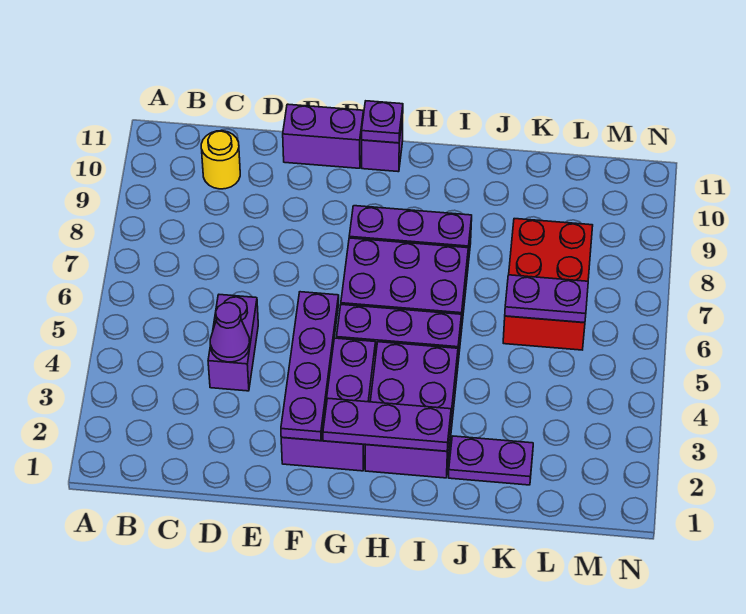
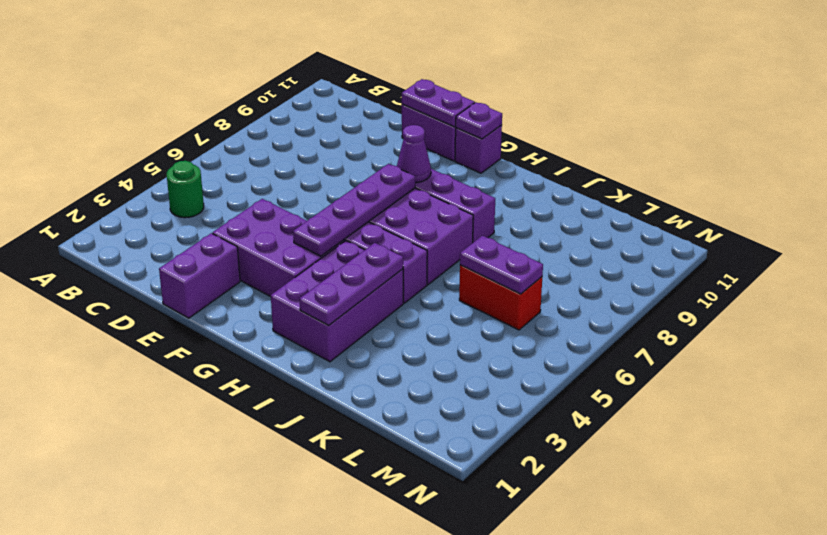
none -> green 1x1 round brick [167,161,204,218]
yellow 1x1 round brick [201,131,240,189] -> none
purple 1x2 brick [208,295,258,391] -> purple 1x2 brick moved to [159,233,240,318]
purple 1x1 cone [210,303,250,362] -> purple 1x1 cone moved to [397,125,431,183]
purple 2x3 brick [281,338,376,471] -> purple 2x3 brick turned to [213,199,345,297]
purple 1x4 plate [281,292,339,441] -> purple 1x4 plate moved to [293,164,415,256]
purple 1x3 plate [323,398,451,451] -> purple 1x3 plate turned to [300,243,403,326]
purple 1x2 plate [449,436,533,485] -> purple 1x2 plate moved to [402,79,475,127]
red 2x3 brick [503,219,593,350] -> red 1x2 brick [459,265,542,330]

